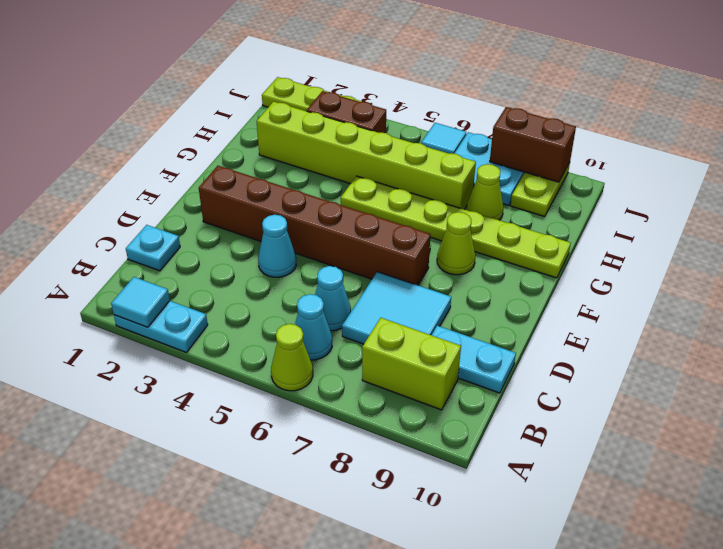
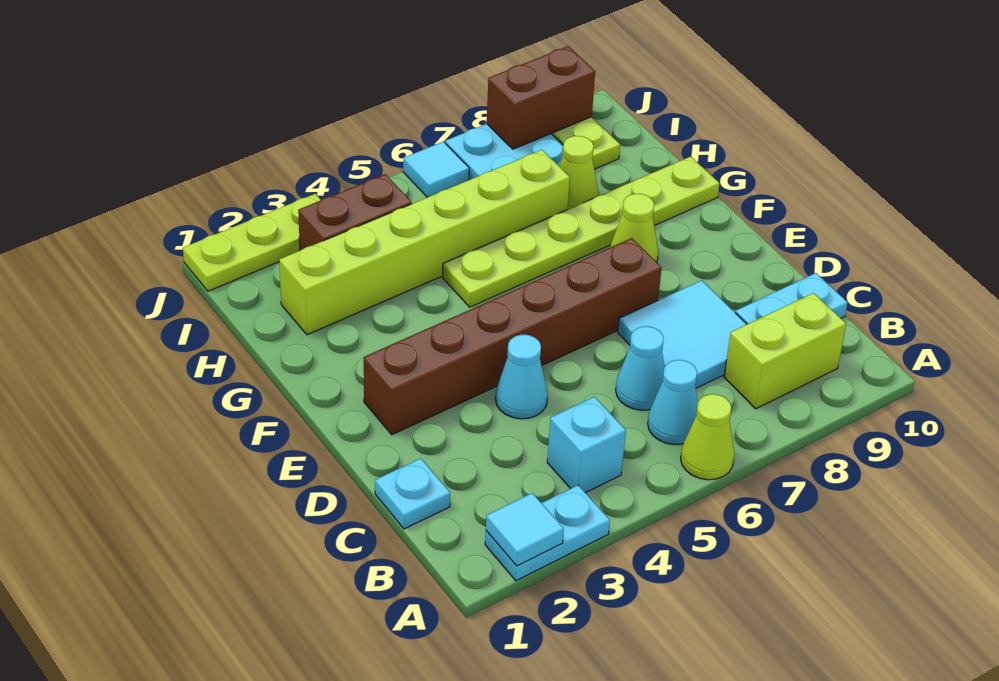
none -> cyan 1x1 brick [547,397,626,493]

